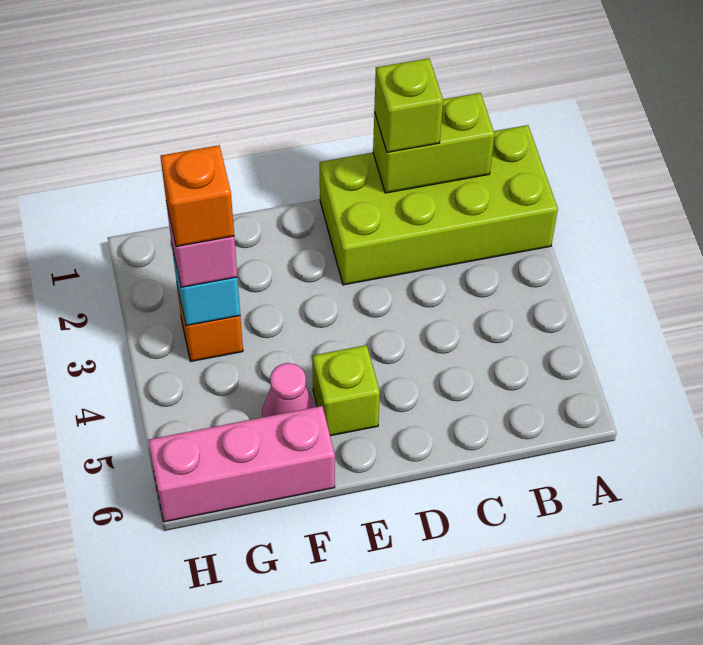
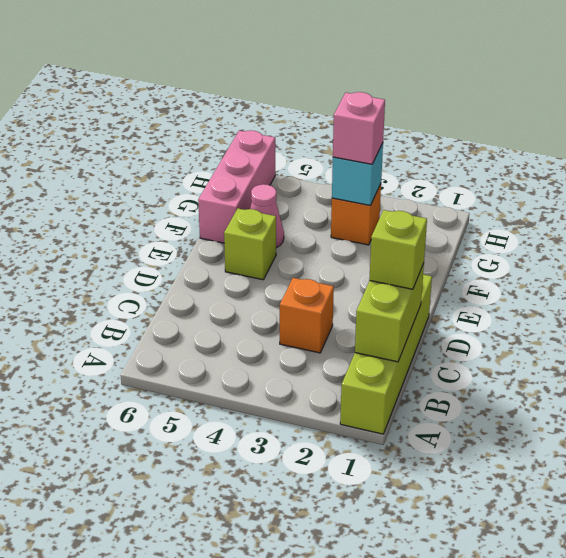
lime 2x4 brick [320,125,558,285] -> lime 1x4 brick [340,275,432,434]
orange 1x1 brick [160,145,234,246] -> orange 1x1 brick moved to [280,278,334,353]

